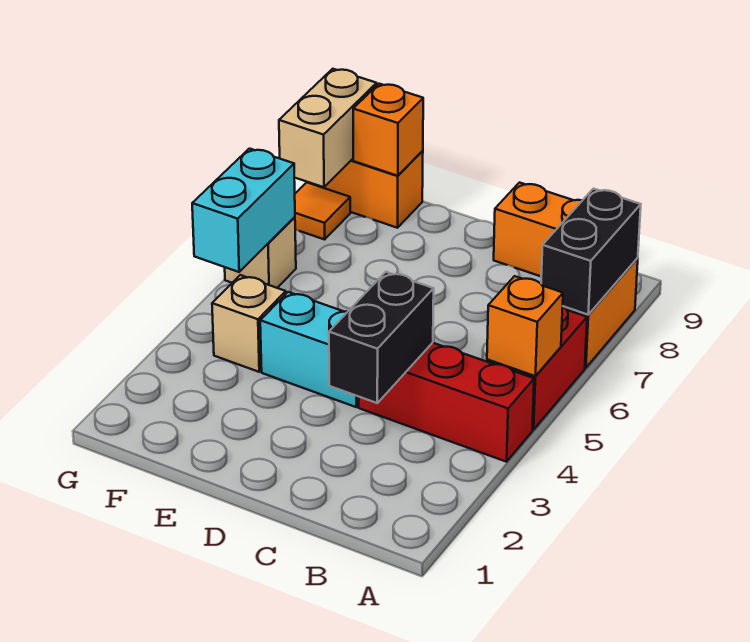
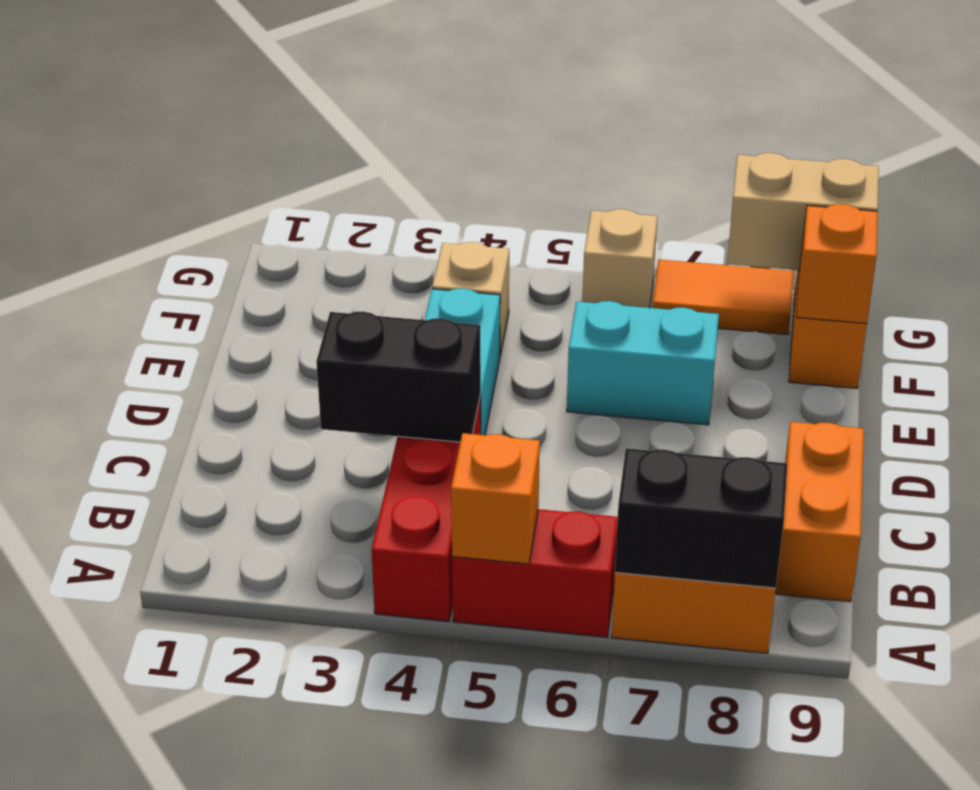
cyan 1x2 brick [192,149,295,272] -> cyan 1x2 brick moved to [567,301,719,425]
orange 1x1 tile [295,182,350,239] -> orange 1x2 tile [652,259,794,335]

